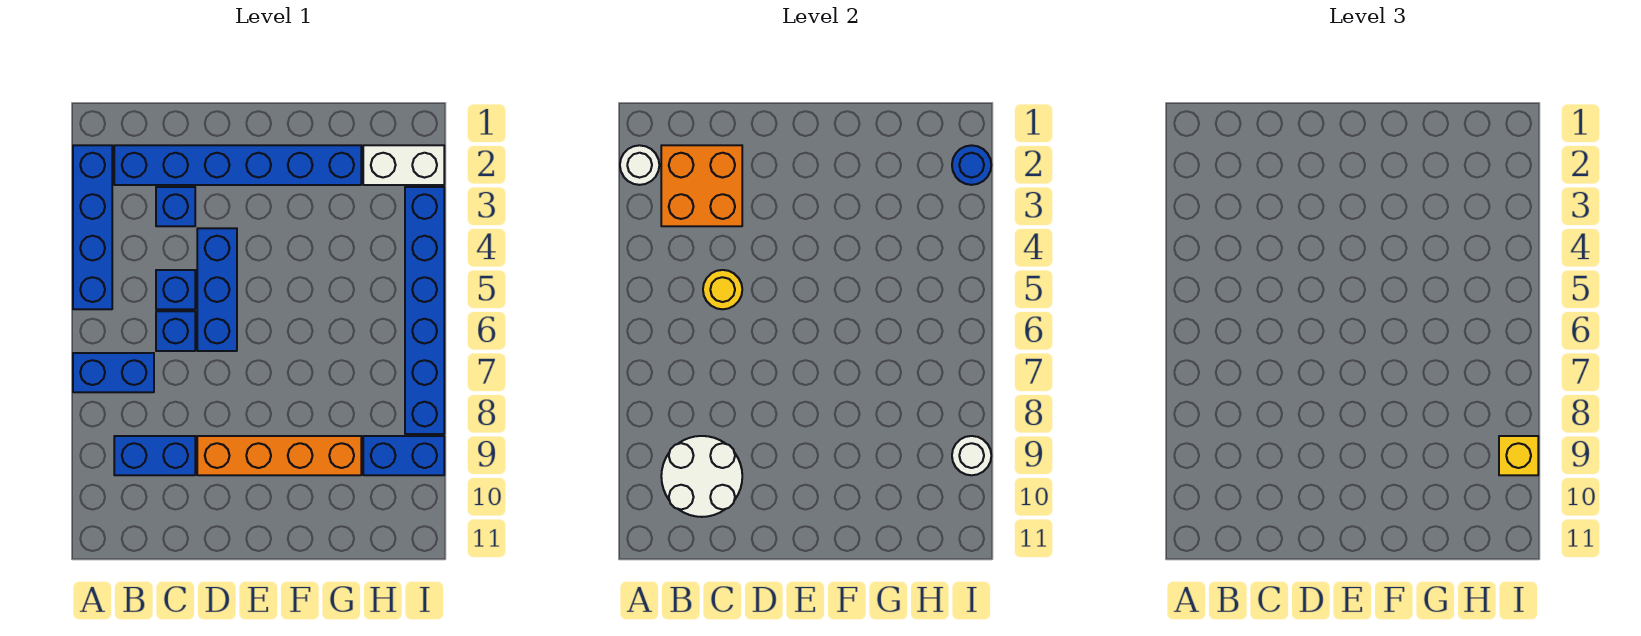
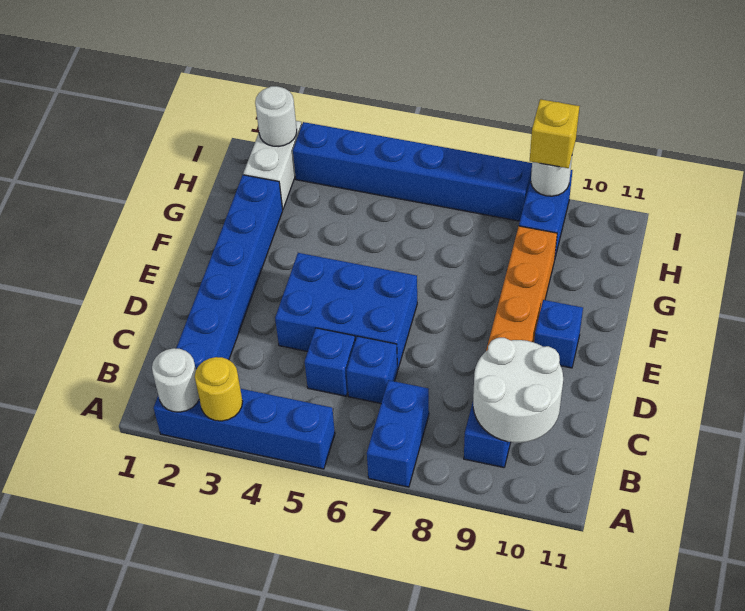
orange 2x2 brick [661,145,742,226] -> none
blue 1x1 brick [156,187,195,226] -> blue 1x1 brick moved to [534,300,583,368]
yellow 1x1 round brick [703,270,742,309] -> yellow 1x1 round brick moved to [195,357,243,421]
blue 1x3 brick [197,228,237,351] -> blue 2x3 brick [275,253,417,370]
blue 1x1 round brick [952,145,991,185] -> white 1x1 round brick [255,86,297,147]

